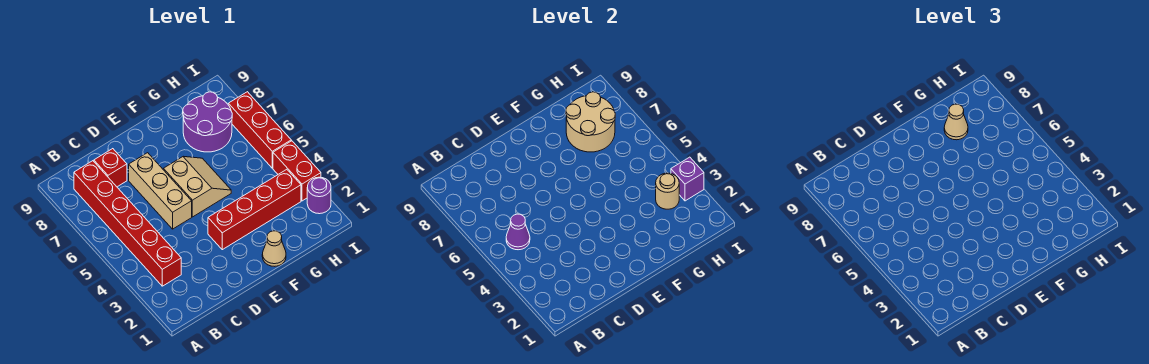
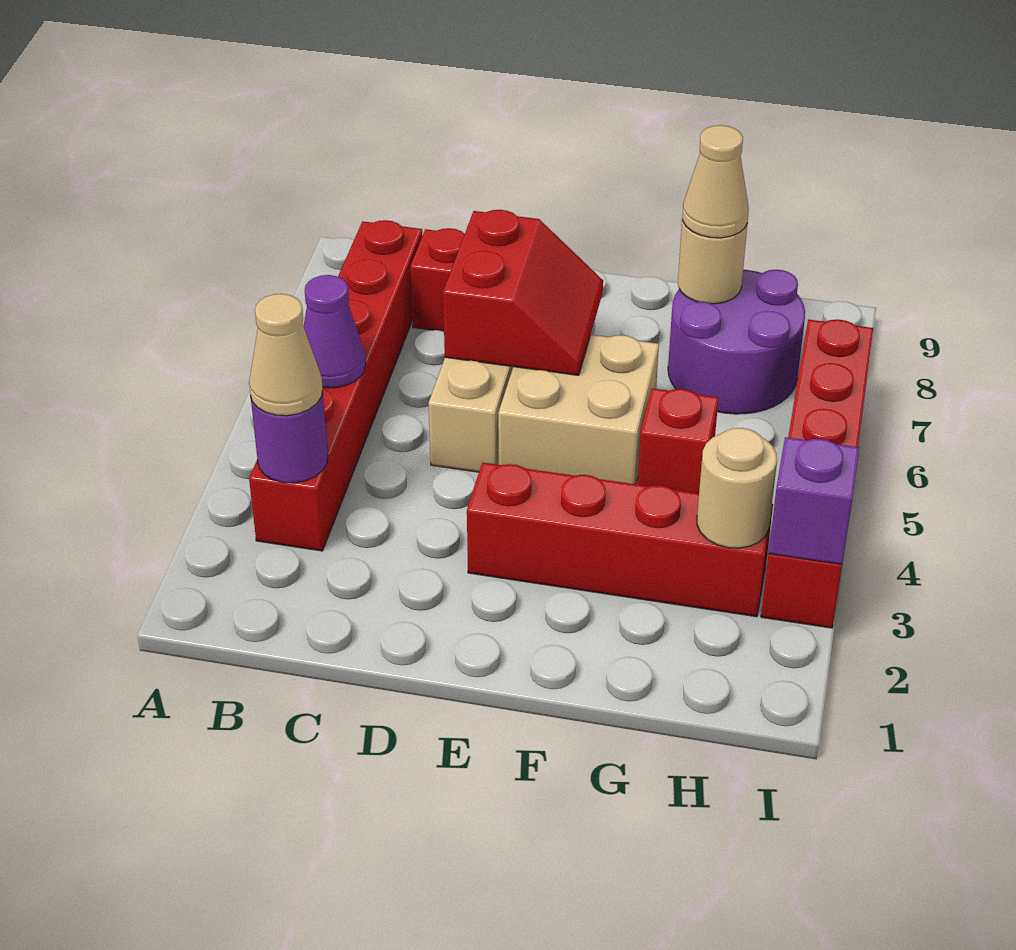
none -> red 2x2 slope [443,210,603,375]
tan 2x2 slope [163,156,231,217] -> tan 2x2 brick [498,335,659,484]
tan 1x1 cone [262,231,286,266] -> tan 1x1 cone moved to [249,294,323,416]
none -> red 1x1 brick [638,388,718,493]
tan 2x2 round brick [566,92,615,152] -> tan 1x1 round brick [678,215,747,304]
purple 1x1 round brick [307,177,331,214] -> purple 1x1 round brick moved to [251,391,328,483]

